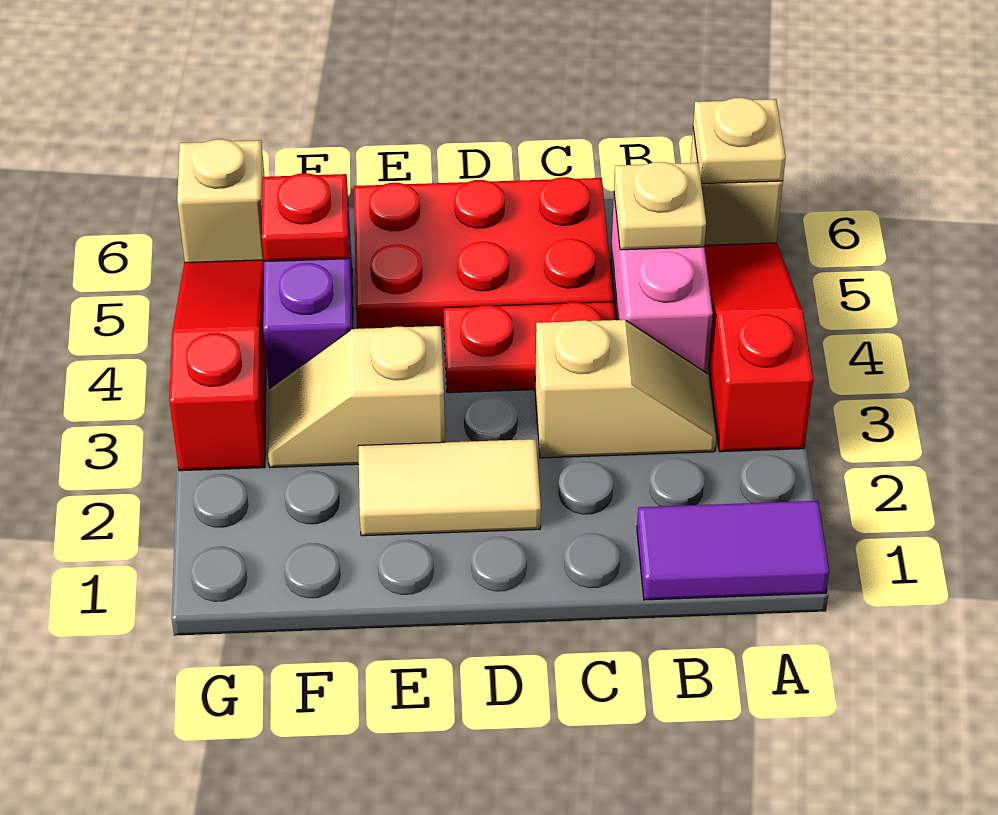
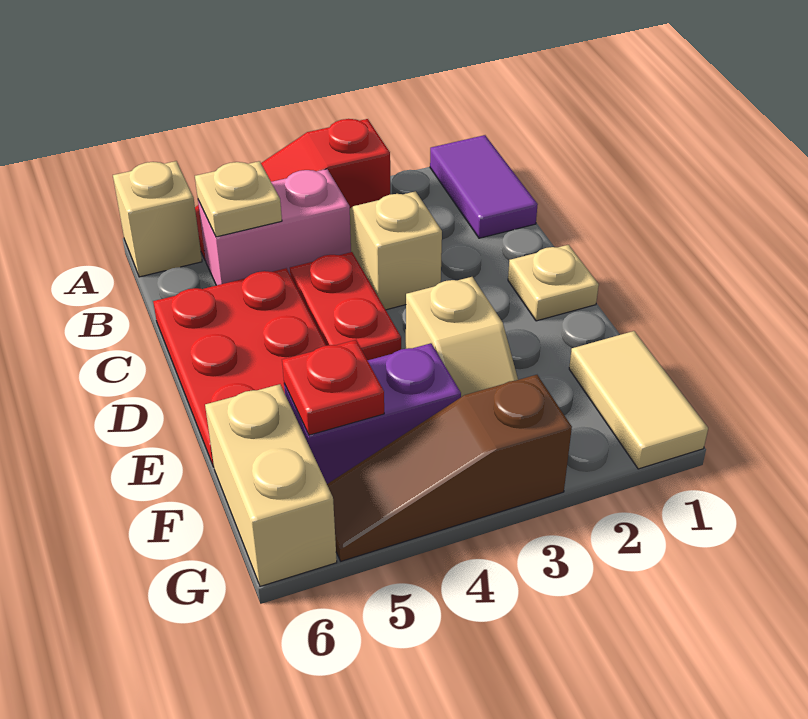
tan 1x1 plate [693,98,786,184] -> tan 1x1 plate moved to [508,245,599,321]
tan 1x2 tile [358,439,541,536] -> tan 1x2 tile moved to [569,331,708,469]
red 1x3 slope [169,260,266,471] -> brown 1x3 slope [327,375,572,561]
tan 1x1 brick [177,139,265,262] -> tan 1x2 brick [205,384,337,586]

